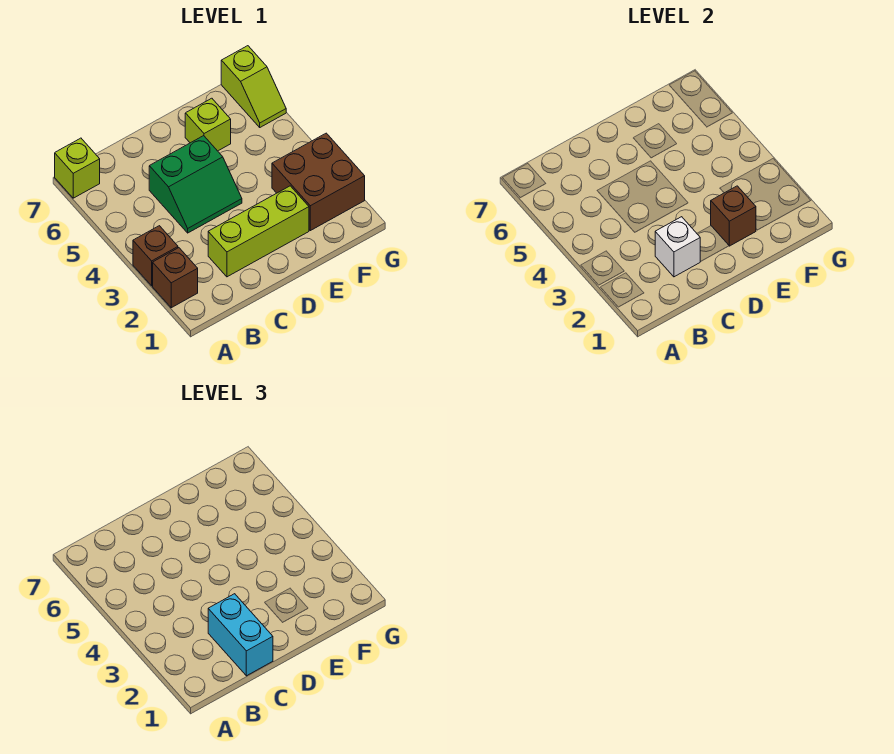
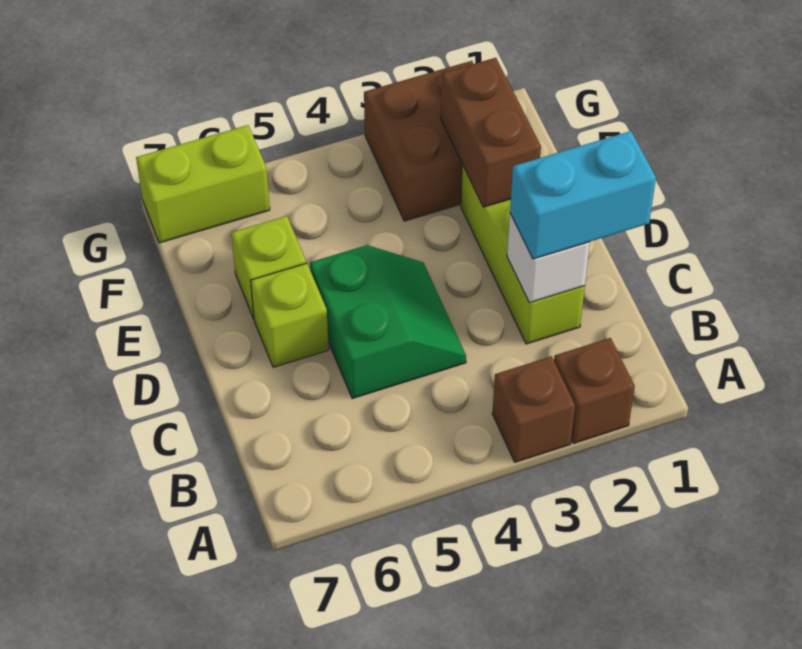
lime 1x1 brick [55,138,100,198] -> lime 1x1 brick moved to [251,263,329,367]
brown 1x1 brick [711,186,756,246] -> brown 1x2 brick [441,58,541,207]
lime 1x2 slope [221,46,286,127] -> lime 1x2 brick [136,125,270,243]

